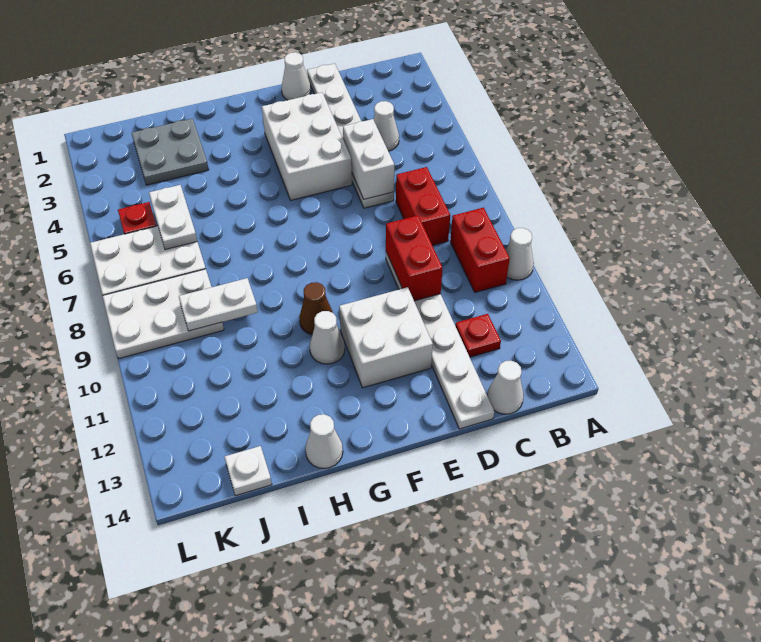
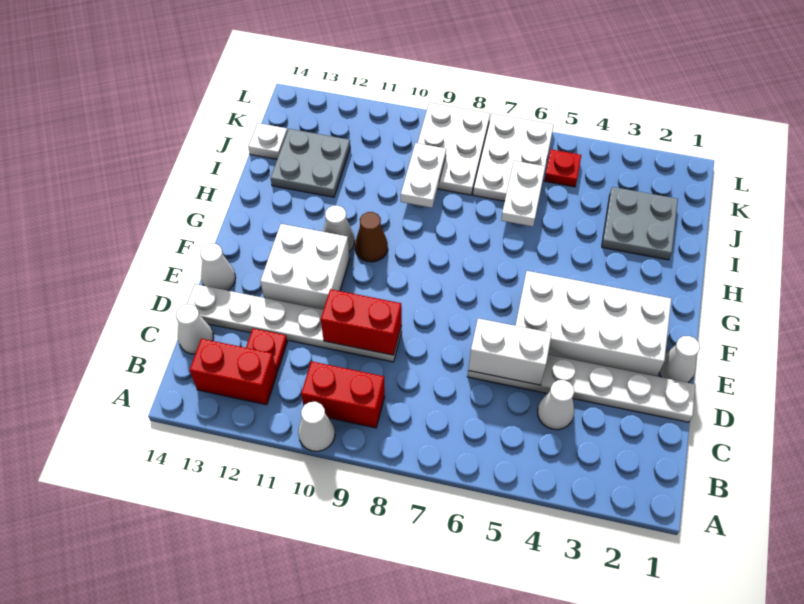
red 1x2 brick [396,167,450,245] -> red 1x2 brick moved to [190,339,277,405]
white 2x3 brick [262,92,352,200] -> white 2x4 brick [516,271,671,376]
white 1x1 cone [305,414,343,468] -> white 1x1 cone moved to [200,243,236,290]
none -> grey 2x2 plate [271,129,350,197]
white 1x2 plate [149,185,197,250] -> white 1x2 plate turned to [501,161,545,226]

